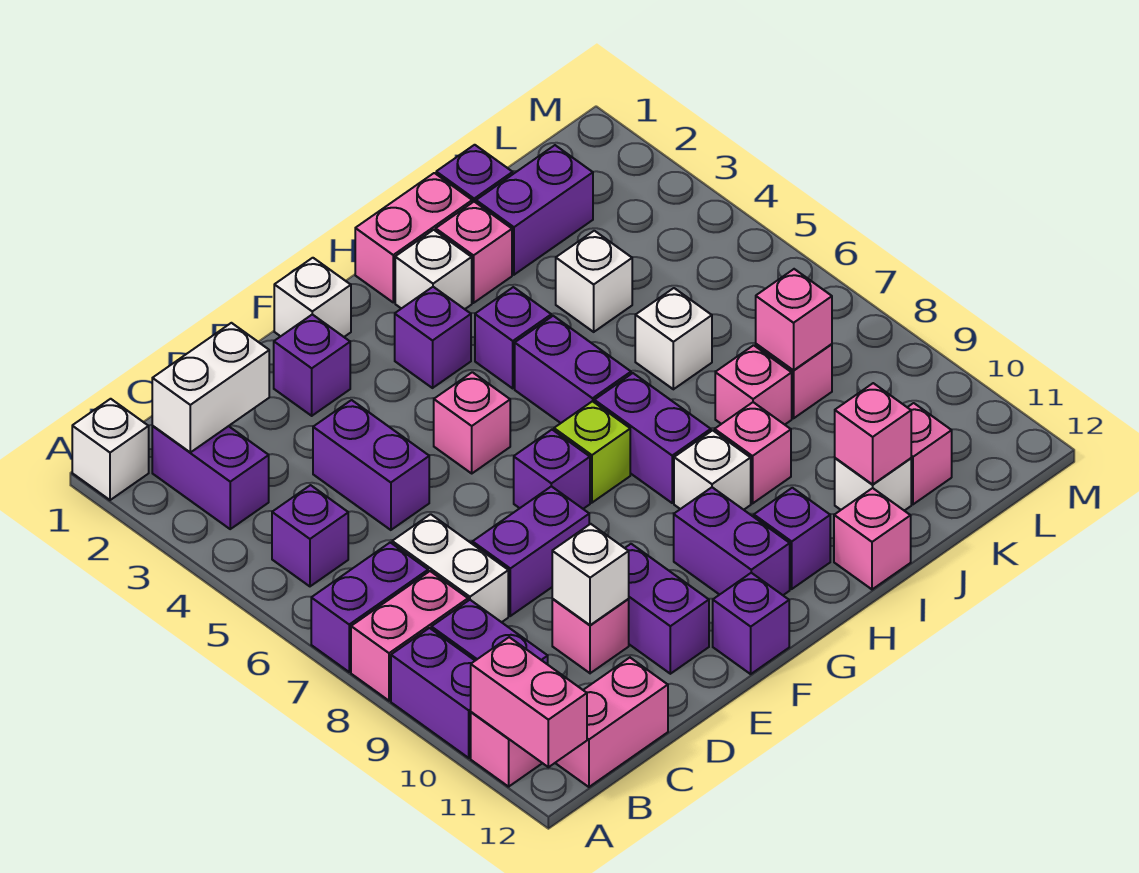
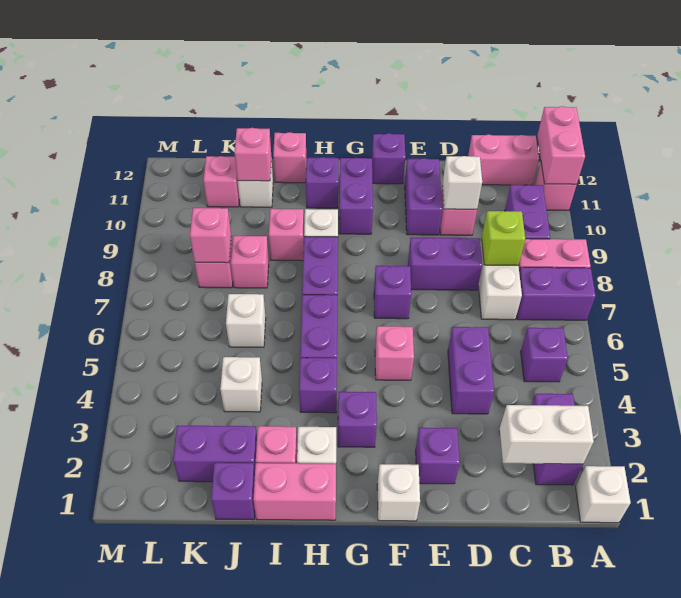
purple 1x2 brick [391,628,475,758] -> none
lime 1x1 brick [554,401,630,503] -> lime 1x1 brick moved to [482,211,525,265]

